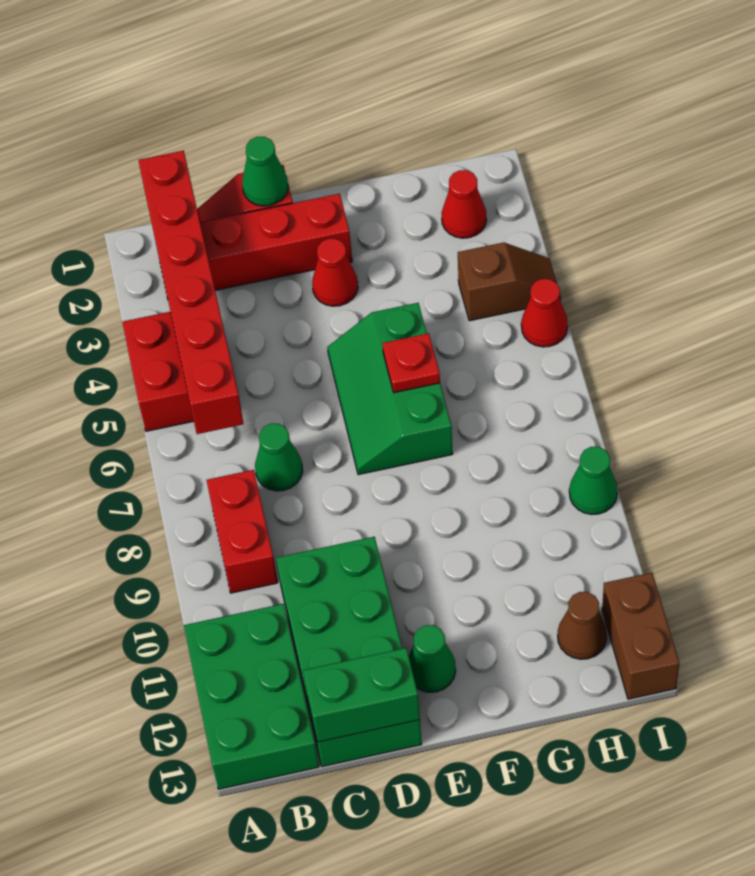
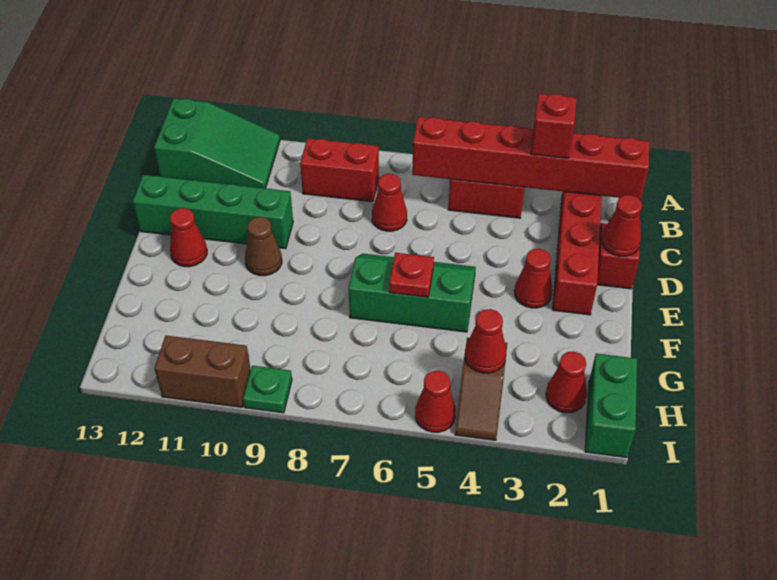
green 2x3 brick [184,604,319,789] -> green 2x3 slope [154,98,280,188]
none -> red 1x1 brick [531,94,576,158]
green 1x1 cone [255,423,303,491] -> red 1x1 cone [372,174,407,231]
green 2x4 brick [276,537,422,767] -> green 1x4 brick [133,175,293,249]
green 1x2 brick [303,648,420,742] -> green 1x2 brick moved to [585,354,637,458]
green 1x1 cone [242,137,288,206] -> red 1x1 cone [602,195,642,256]
green 1x1 cone [409,625,456,692] -> red 1x1 cone [170,208,207,267]
none -> red 1x1 cone [465,309,506,373]
brown 1x1 cone [558,592,607,659] -> brown 1x1 cone moved to [245,217,282,276]
green 1x1 cone [569,447,617,515] -> green 1x1 plate [243,366,292,413]
brown 1x2 brick [602,573,679,699] -> brown 1x2 brick moved to [154,336,251,407]

